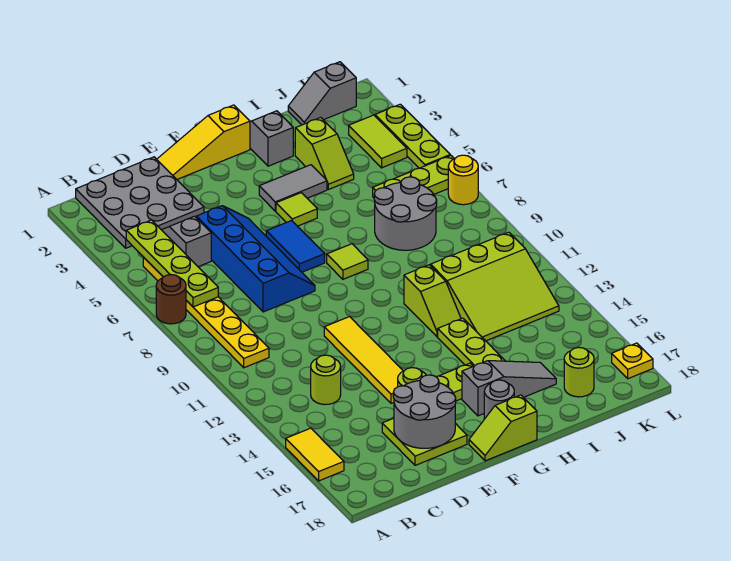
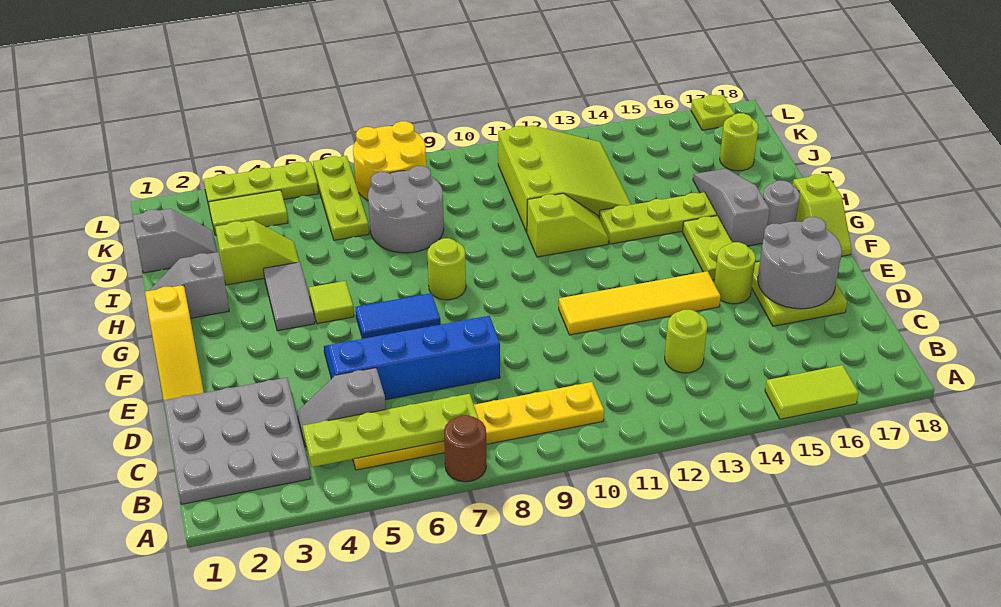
yellow 1x2 tile [286,428,344,481] -> lime 1x2 tile [765,365,859,419]
lime 1x1 tile [327,244,368,279] -> lime 1x1 round brick [427,238,466,300]
grey 1x2 slope [288,62,356,125] -> grey 1x2 slope turned to [132,209,217,273]
yellow 1x1 round brick [448,155,478,205] -> yellow 2x2 round brick [353,121,426,200]
yellow 1x1 plate [612,343,653,379] -> lime 1x1 plate [691,95,735,130]

